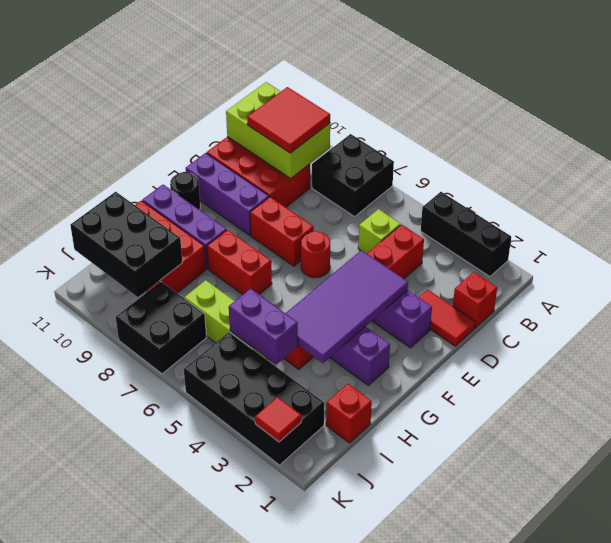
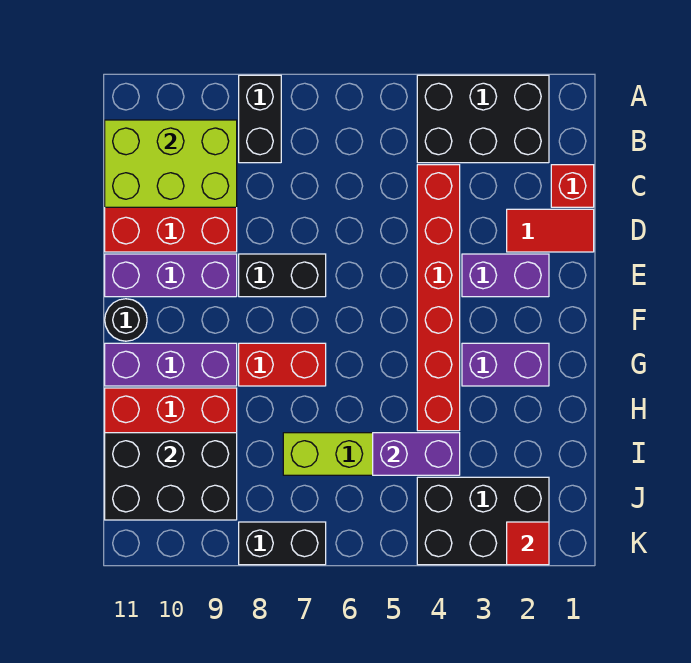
black 1x3 brick [421,192,511,276] -> black 2x3 brick [417,75,549,163]
black 2x2 brick [312,134,394,217] -> black 1x2 brick [239,75,281,163]
red 2x2 tile [247,87,330,153] -> none
lime 1x1 brick [358,209,400,254] -> none
purple 2x4 tile [286,250,408,363] -> none
red 1x1 round brick [301,231,330,278] -> none
red 1x2 brick [250,197,314,266] -> black 1x2 brick [239,254,326,297]
red 1x1 brick [326,384,372,443] -> none
black 2x4 brick [184,332,324,465] -> black 2x3 brick [417,477,549,565]
black 2x2 brick [116,282,206,374] -> black 1x2 brick [239,522,326,565]

